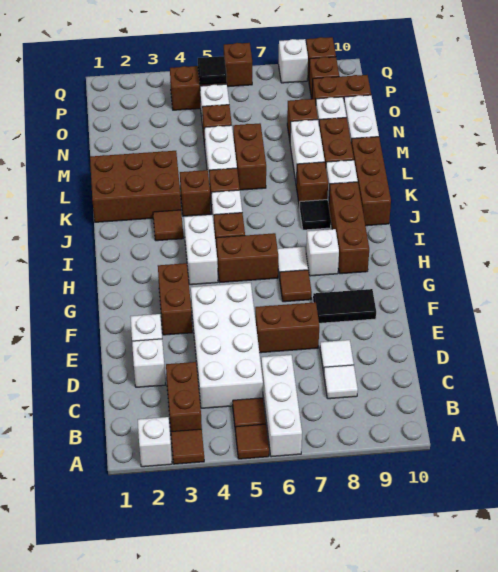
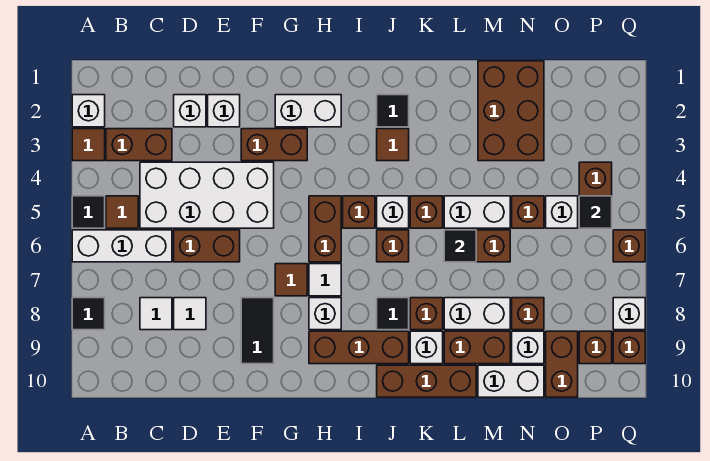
brown 1x1 tile [235,424,269,459] -> black 1x1 tile [72,196,105,228]
none -> black 1x1 tile [72,298,105,330]
brown 1x2 brick [255,302,319,353] -> brown 1x2 brick turned to [174,230,240,262]
white 1x2 brick [184,215,218,285] -> white 1x2 brick moved to [275,95,341,127]
none -> black 1x1 tile [377,95,409,127]
brown 2x3 brick [90,151,181,222] -> brown 2x3 brick moved to [478,61,544,161]
brown 1x1 brick [180,170,211,216] -> brown 1x1 brick moved to [377,230,409,262]
none -> black 1x1 tile [444,230,476,262]

